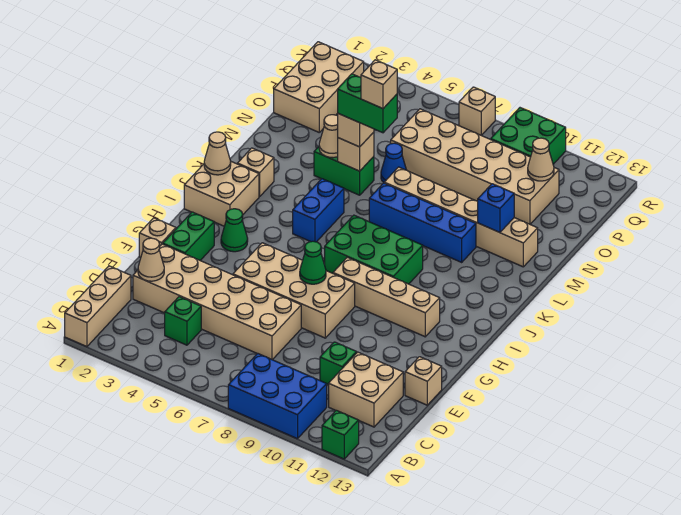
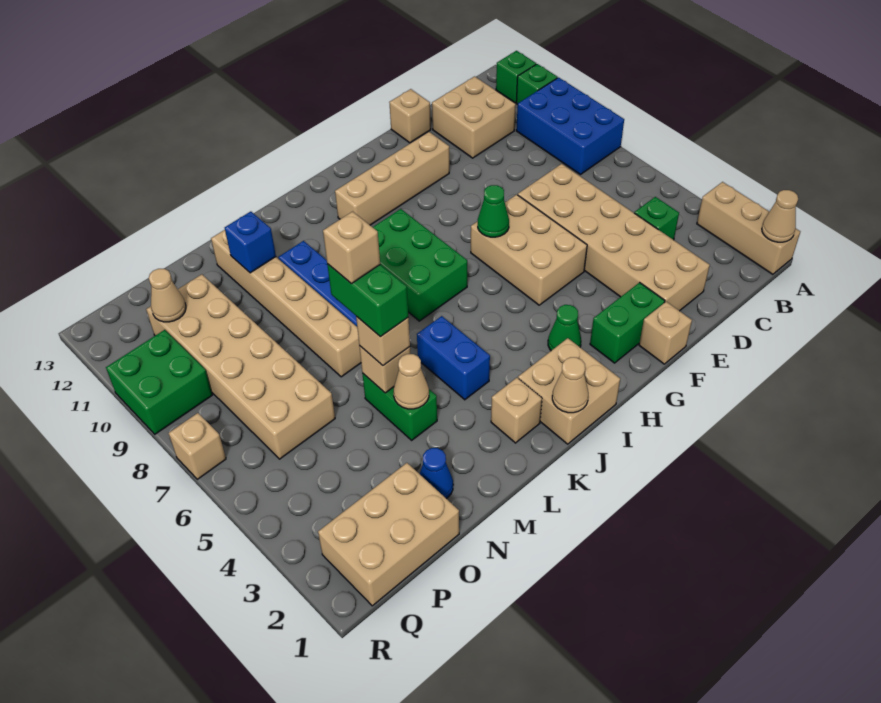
tan 1x3 brick [65,266,131,347] -> tan 1x3 brick turned to [697,182,800,274]
tan 1x1 cone [138,238,164,281] -> tan 1x1 cone moved to [762,190,798,242]
green 1x1 brick [320,342,357,385] -> green 1x1 brick moved to [516,64,558,105]
tan 2x4 brick [233,243,355,338] -> tan 2x3 brick [471,194,587,305]
tan 1x4 brick [333,257,440,337] -> tan 1x4 brick turned to [335,132,449,225]
blue 1x2 brick [293,179,344,242] -> blue 1x2 brick turned to [417,316,490,400]
blue 1x1 cone [381,143,406,183] -> blue 1x1 cone moved to [420,448,453,499]

